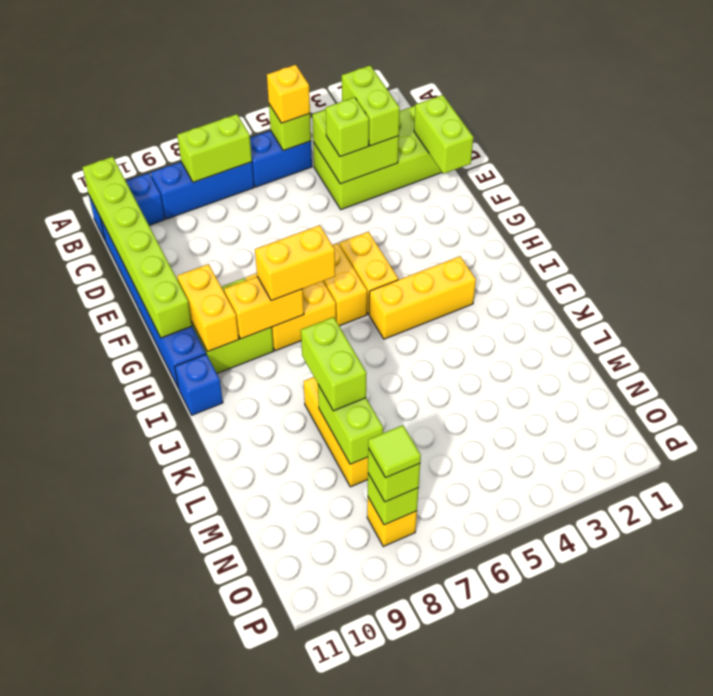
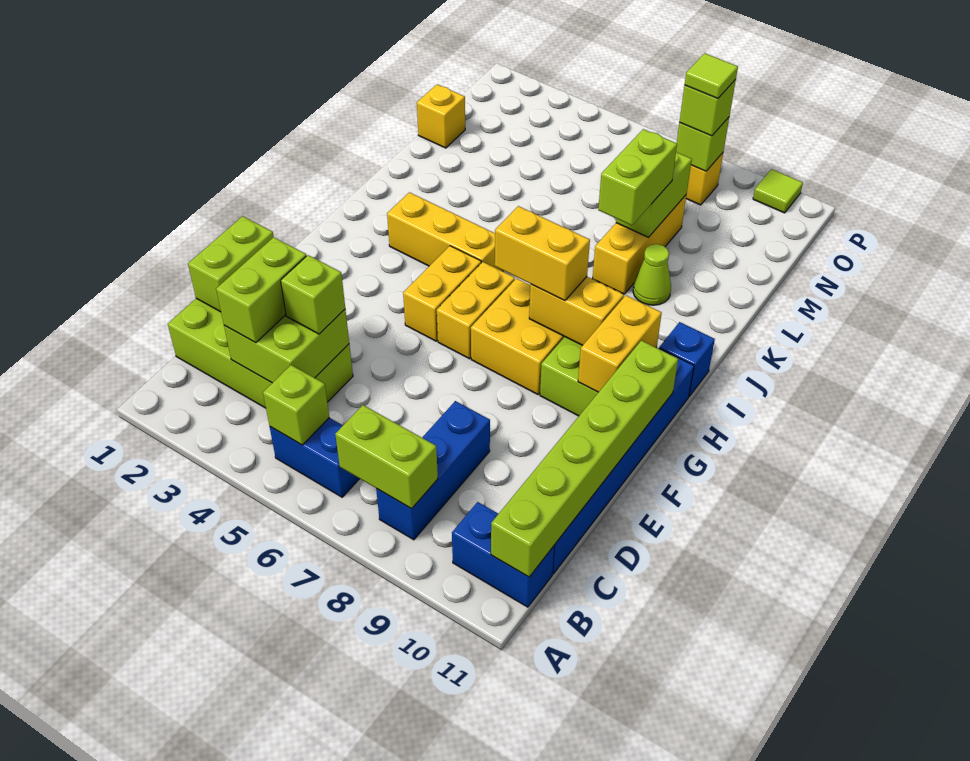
yellow 1x1 brick [267,65,310,123] -> yellow 1x1 brick moved to [417,84,465,148]
blue 1x3 brick [151,162,254,219] -> blue 1x3 brick turned to [376,401,490,540]
none -> lime 1x1 cone [633,244,671,305]
none -> lime 1x1 tile [753,169,803,213]

